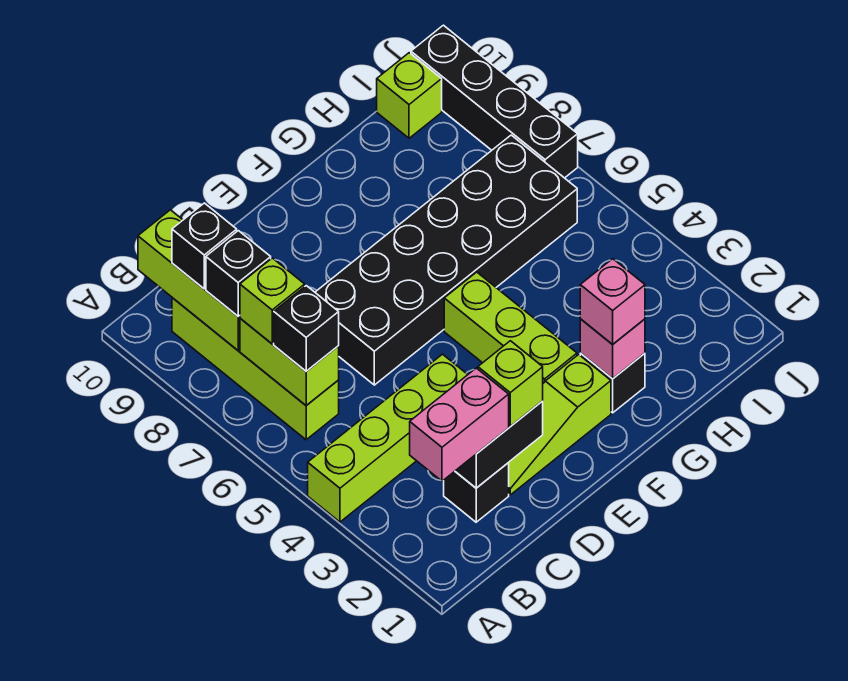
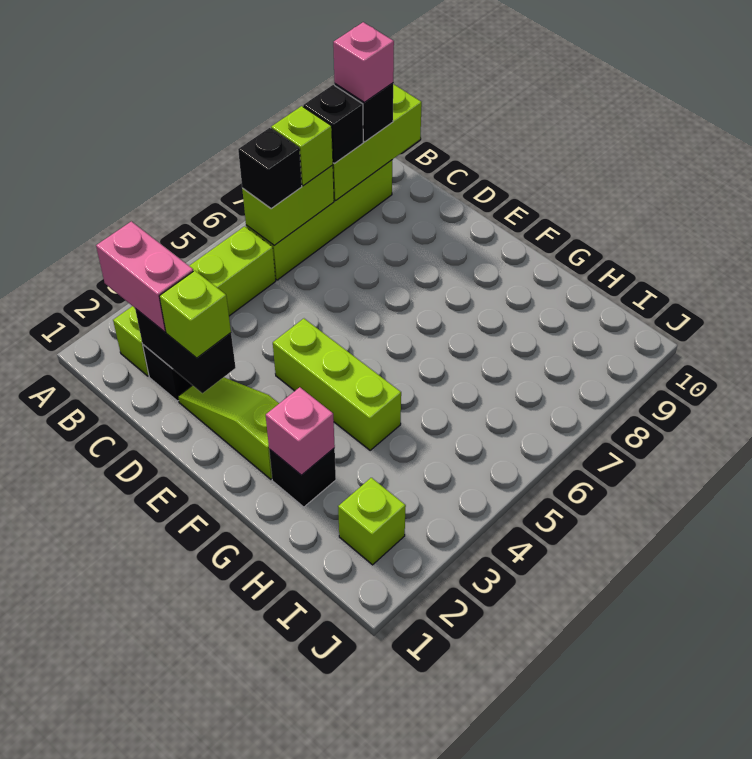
lime 1x4 brick [308,354,468,522] -> lime 1x4 brick turned to [113,226,276,376]
black 2x6 brick [315,135,577,385] -> none
lime 1x3 brick [444,272,577,383] -> lime 1x3 brick turned to [273,319,401,450]
pink 1x1 brick [580,259,645,345] -> pink 1x1 brick moved to [333,22,394,103]
lime 1x1 brick [377,53,442,138] -> lime 1x1 brick moved to [338,478,406,565]
black 1x4 brick [411,25,578,178] -> none

